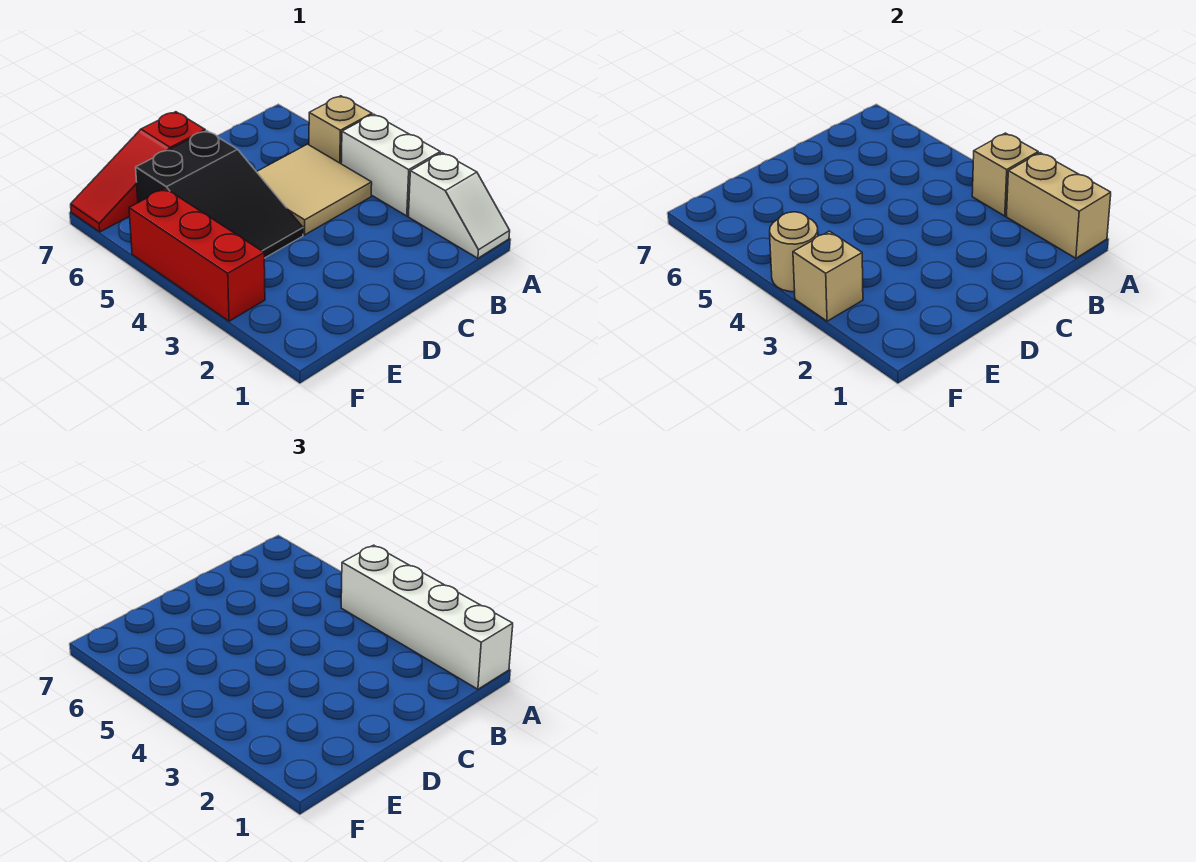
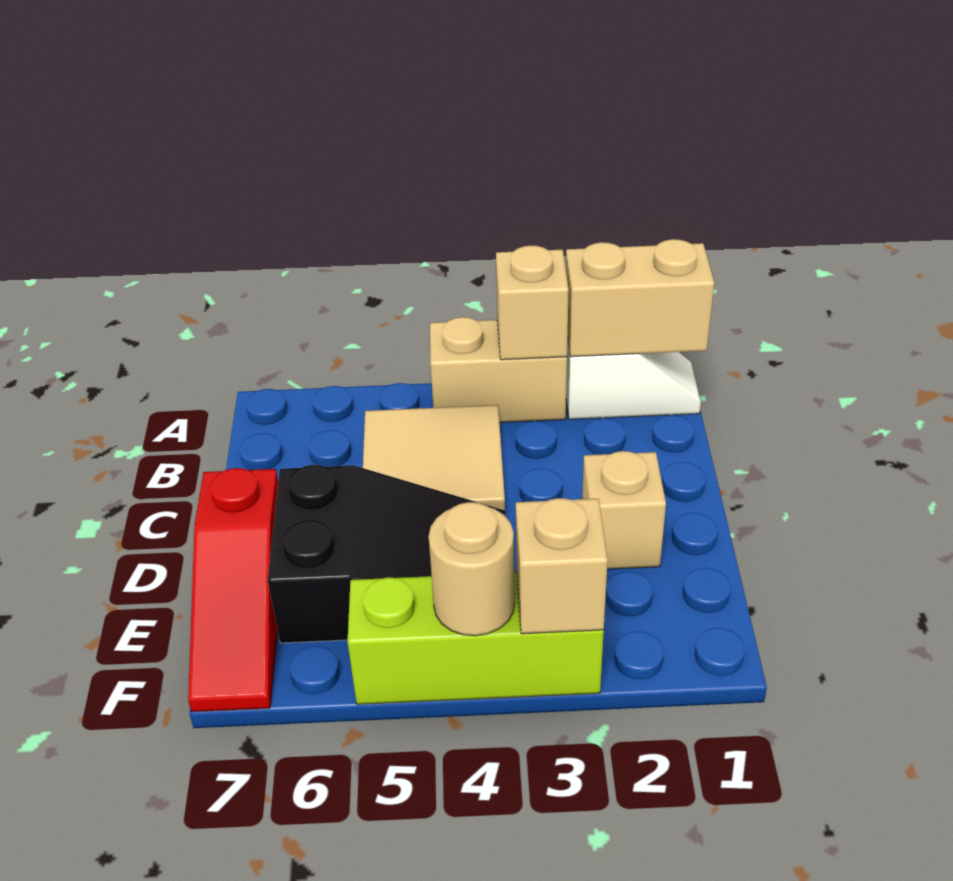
white 1x4 brick [341,545,513,689] -> none
white 1x2 brick [341,114,440,216] -> tan 1x2 brick [430,317,567,422]
tan 1x1 brick [309,96,372,164] -> tan 1x1 brick moved to [582,451,666,569]
red 1x3 brick [129,188,265,321] -> lime 1x3 brick [348,573,604,704]

